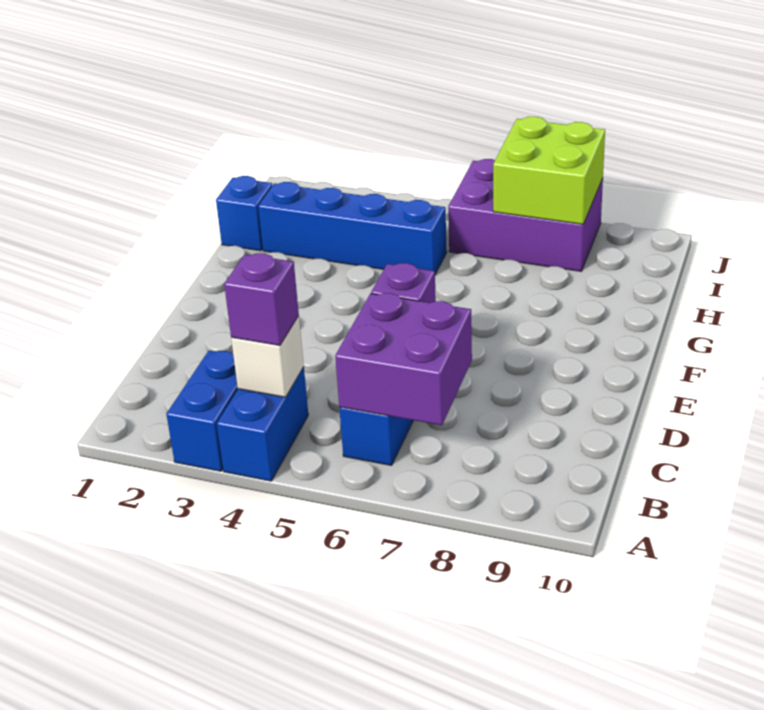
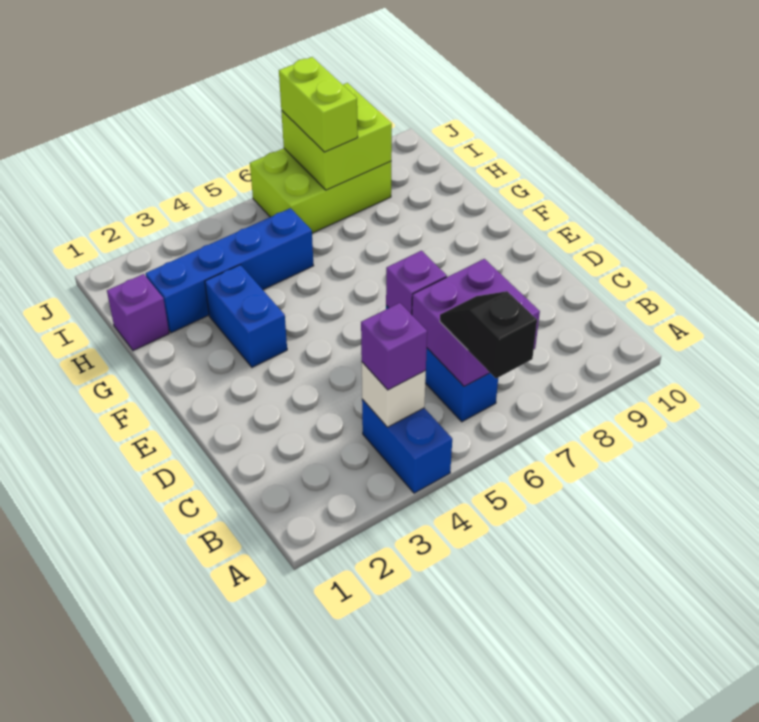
blue 1x2 brick [166,351,238,471] -> blue 1x2 brick moved to [205,265,287,367]
none -> black 1x2 slope [440,291,537,379]
blue 1x1 brick [216,176,273,251] -> purple 1x1 brick [107,274,169,351]
purple 2x3 brick [448,159,603,271] -> lime 2x3 brick [250,148,391,233]
none -> lime 1x2 brick [279,57,358,152]

